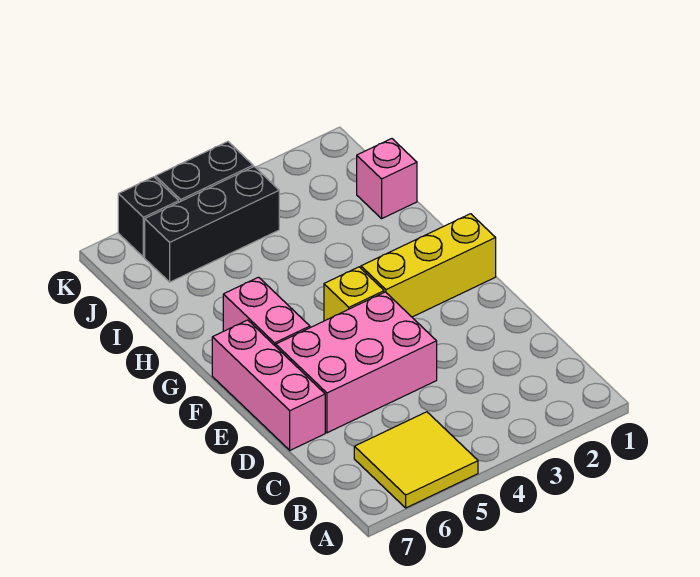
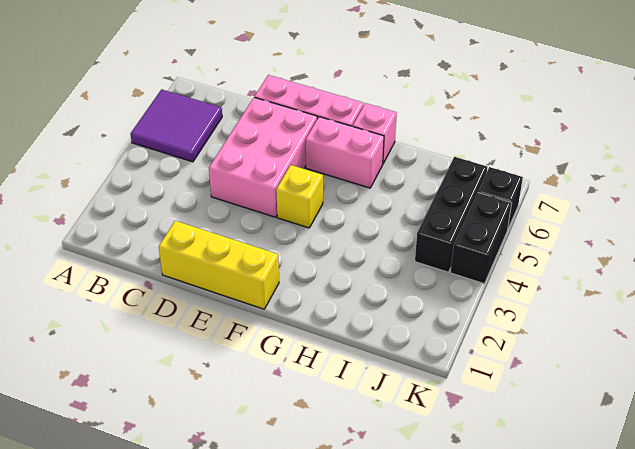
yellow 2x2 tile [354,412,478,508] -> purple 2x2 tile [130,89,222,162]
yellow 1x3 brick [361,214,496,317] -> yellow 1x3 brick turned to [159,221,279,309]
pink 1x1 brick [357,139,417,219] -> pink 1x1 brick moved to [353,103,397,163]

